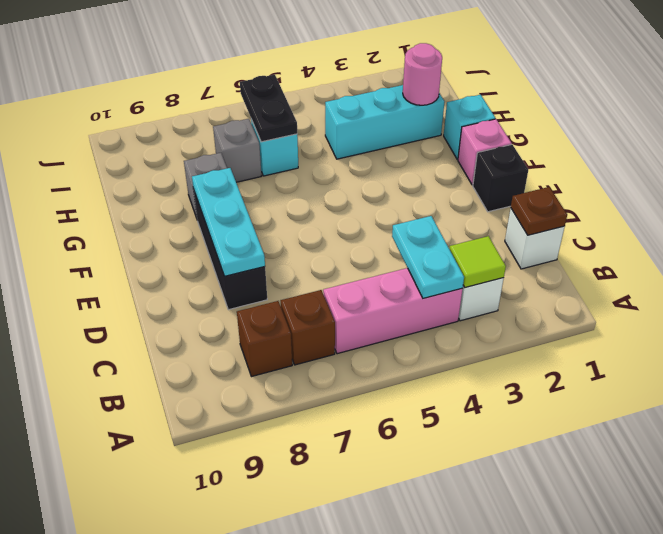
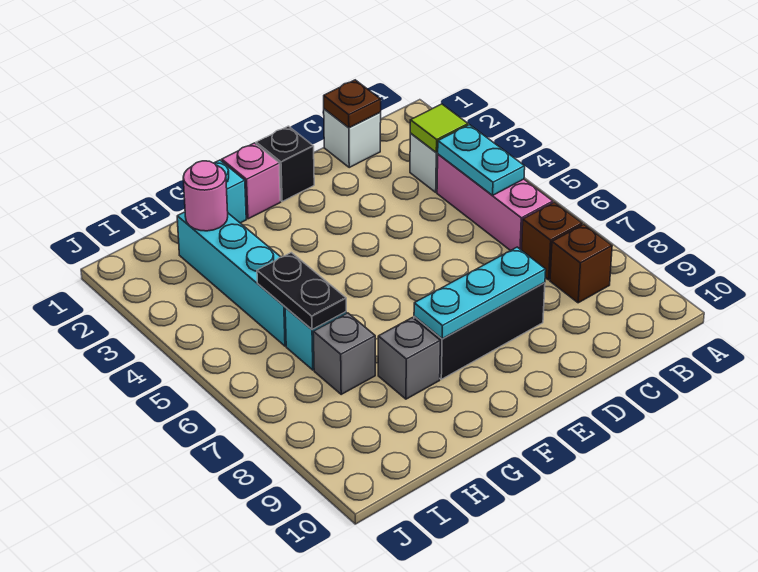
cyan 1x2 plate [392,216,464,298] -> cyan 1x2 plate turned to [437,125,525,195]
cyan 1x3 brick [325,85,444,159] -> cyan 1x4 brick [177,212,286,346]
black 1x2 plate [240,75,297,142] -> black 1x2 plate turned to [257,252,346,329]

